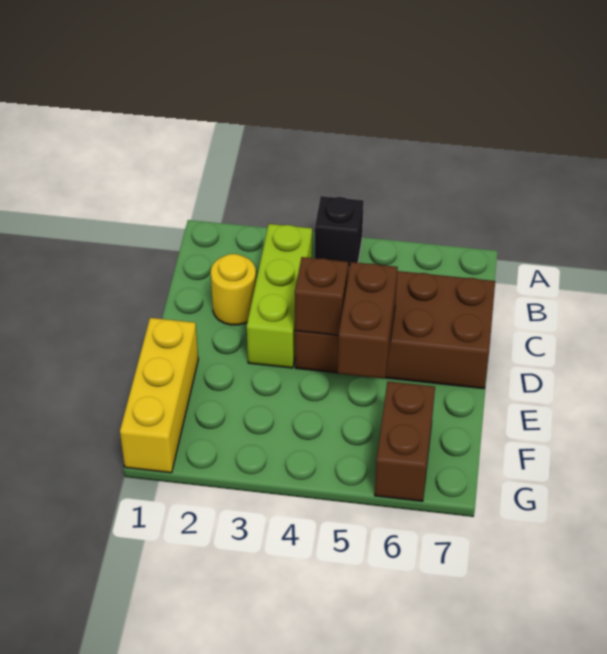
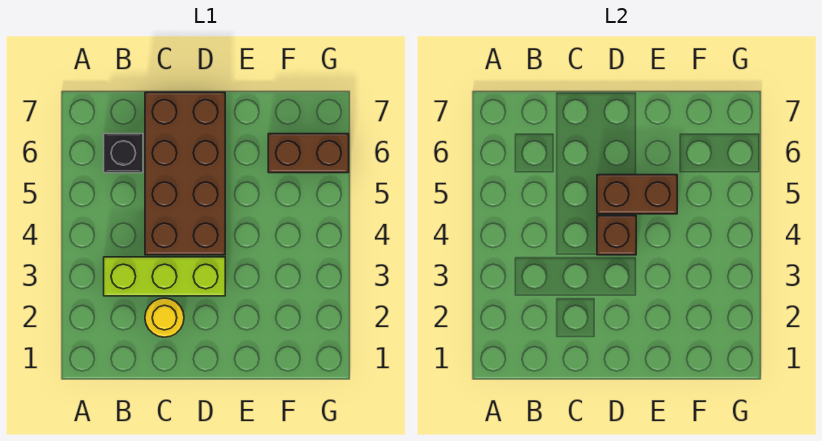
black 1x1 brick [315,196,364,266] -> black 1x1 brick moved to [104,134,143,173]
yellow 1x3 brick [120,318,198,473] -> none

